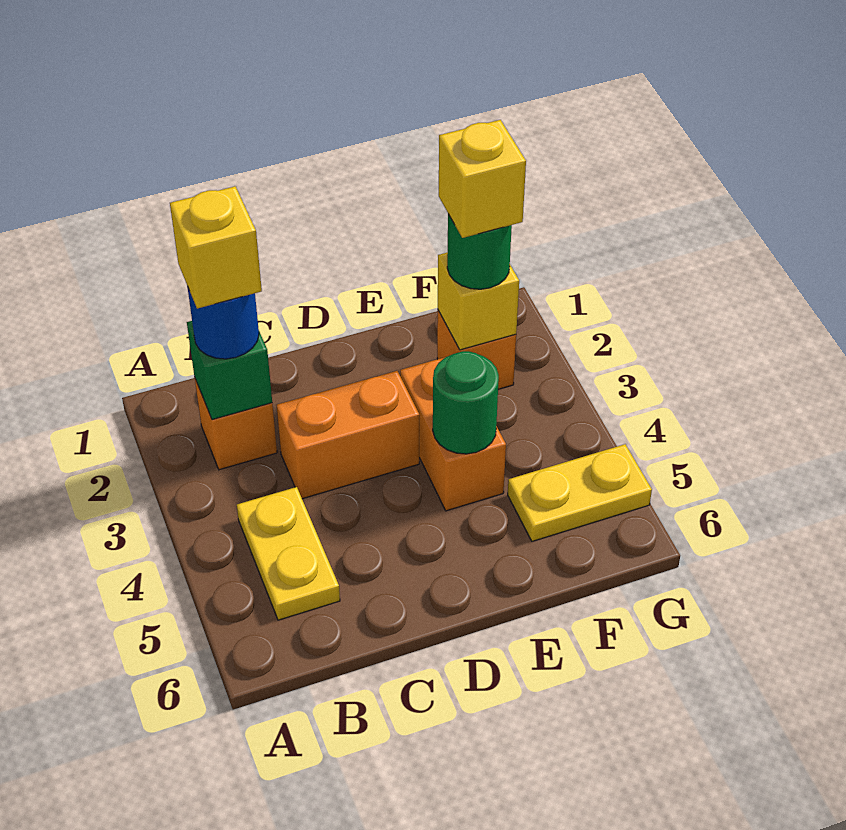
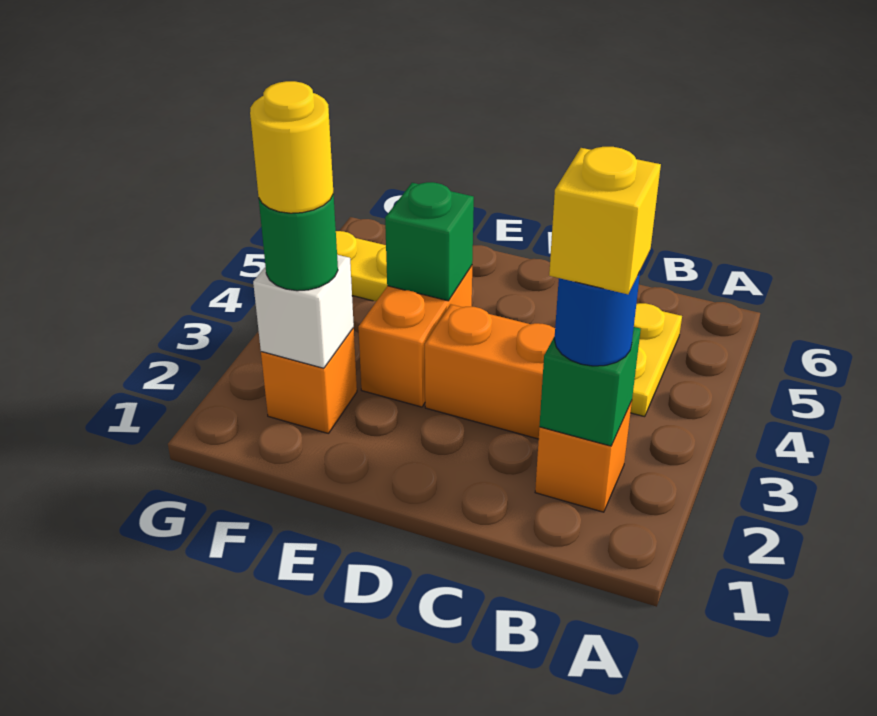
green 1x1 round brick [433,351,499,454] -> green 1x1 brick [385,182,474,301]
yellow 1x1 brick [438,252,519,350] -> white 1x1 brick [253,255,354,368]
yellow 1x1 brick [439,120,526,238] -> yellow 1x1 round brick [250,81,333,213]

